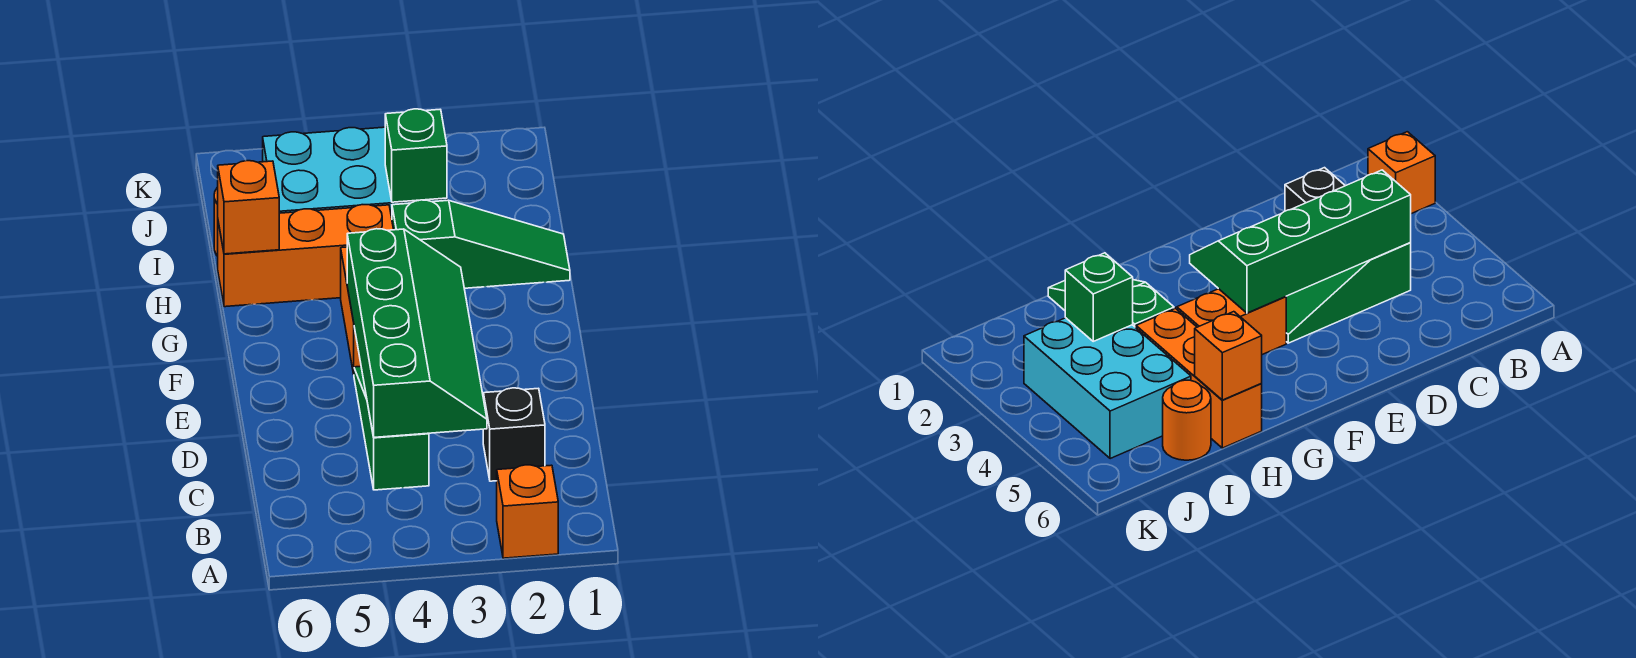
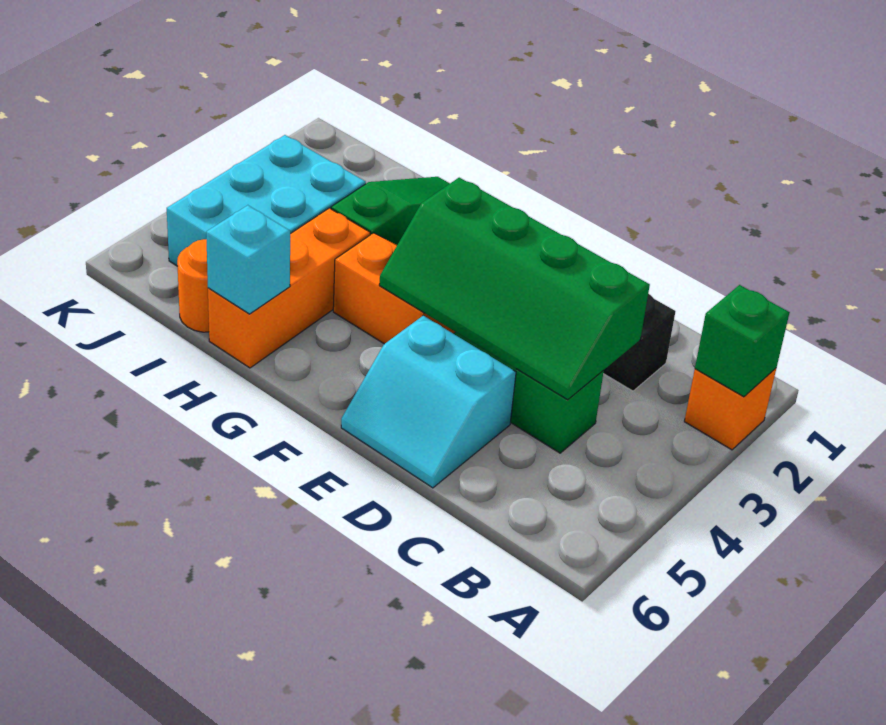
green 2x4 slope [347,229,487,437] -> green 2x4 slope turned to [379,178,650,400]
none -> cyan 2x2 slope [341,316,516,488]
orange 1x1 brick [218,161,279,254] -> cyan 1x1 brick [206,205,290,314]
green 1x1 brick [385,109,447,202] -> green 1x1 brick moved to [695,285,790,397]

